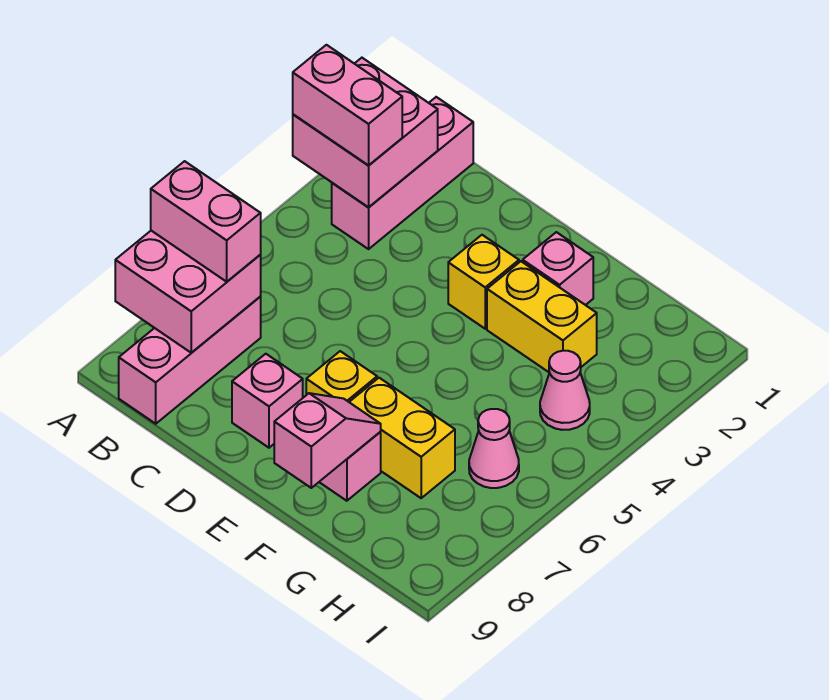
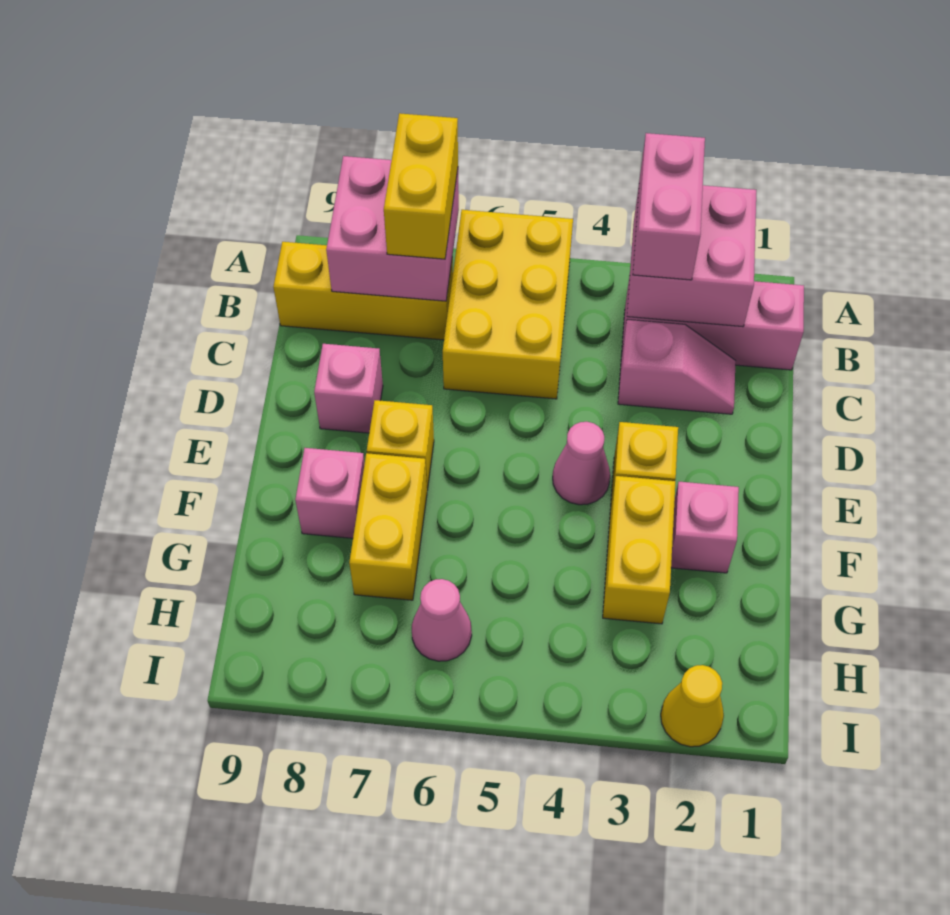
none -> yellow 2x3 brick [443,210,573,399]
pink 1x2 brick [151,161,261,282] -> yellow 1x2 brick [384,113,458,259]
pink 1x3 brick [119,297,261,424] -> yellow 1x3 brick [273,242,453,340]
pink 1x2 slope [274,393,381,488] -> pink 1x2 slope moved to [618,319,736,414]
pink 1x1 cone [540,351,590,430] -> pink 1x1 cone moved to [553,422,610,505]
none -> yellow 1x1 cone [661,665,724,747]

